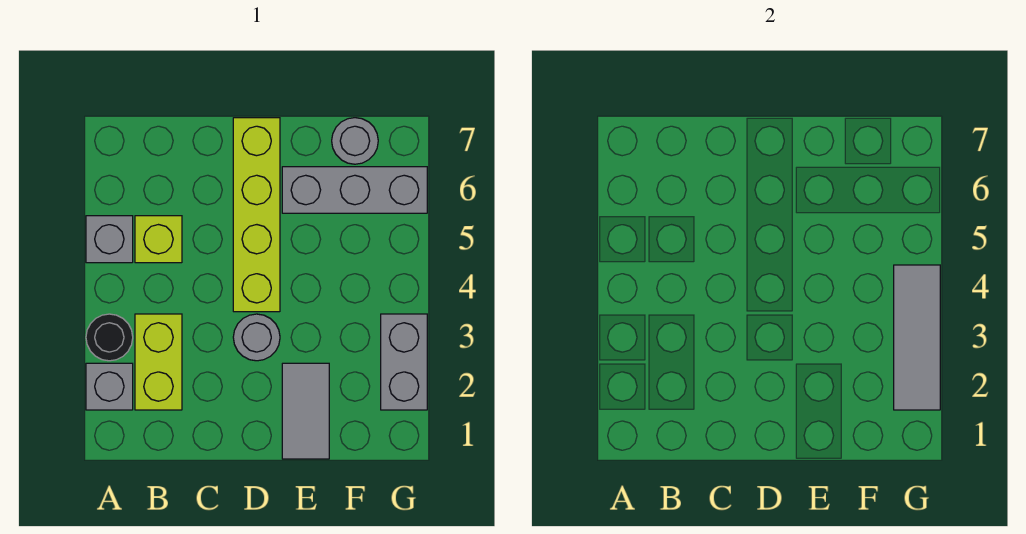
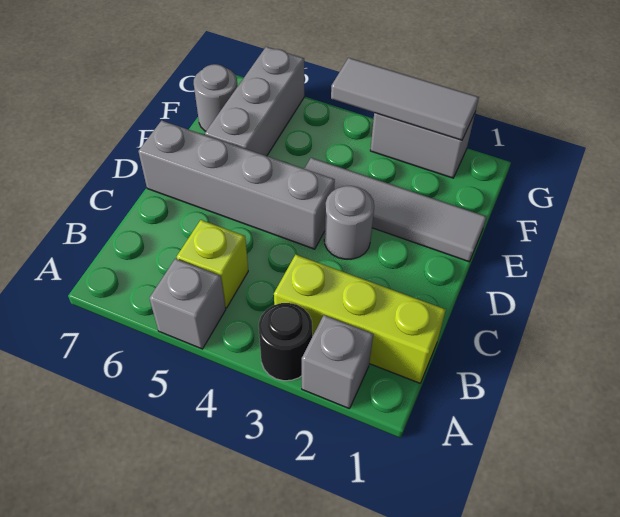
lime 1x2 brick [135,314,182,410] -> lime 1x3 brick [274,255,446,383]
lime 1x4 brick [233,118,280,312] -> grey 1x4 brick [138,121,335,249]
grey 1x2 tile [282,363,329,459] -> grey 1x4 tile [304,158,486,262]

